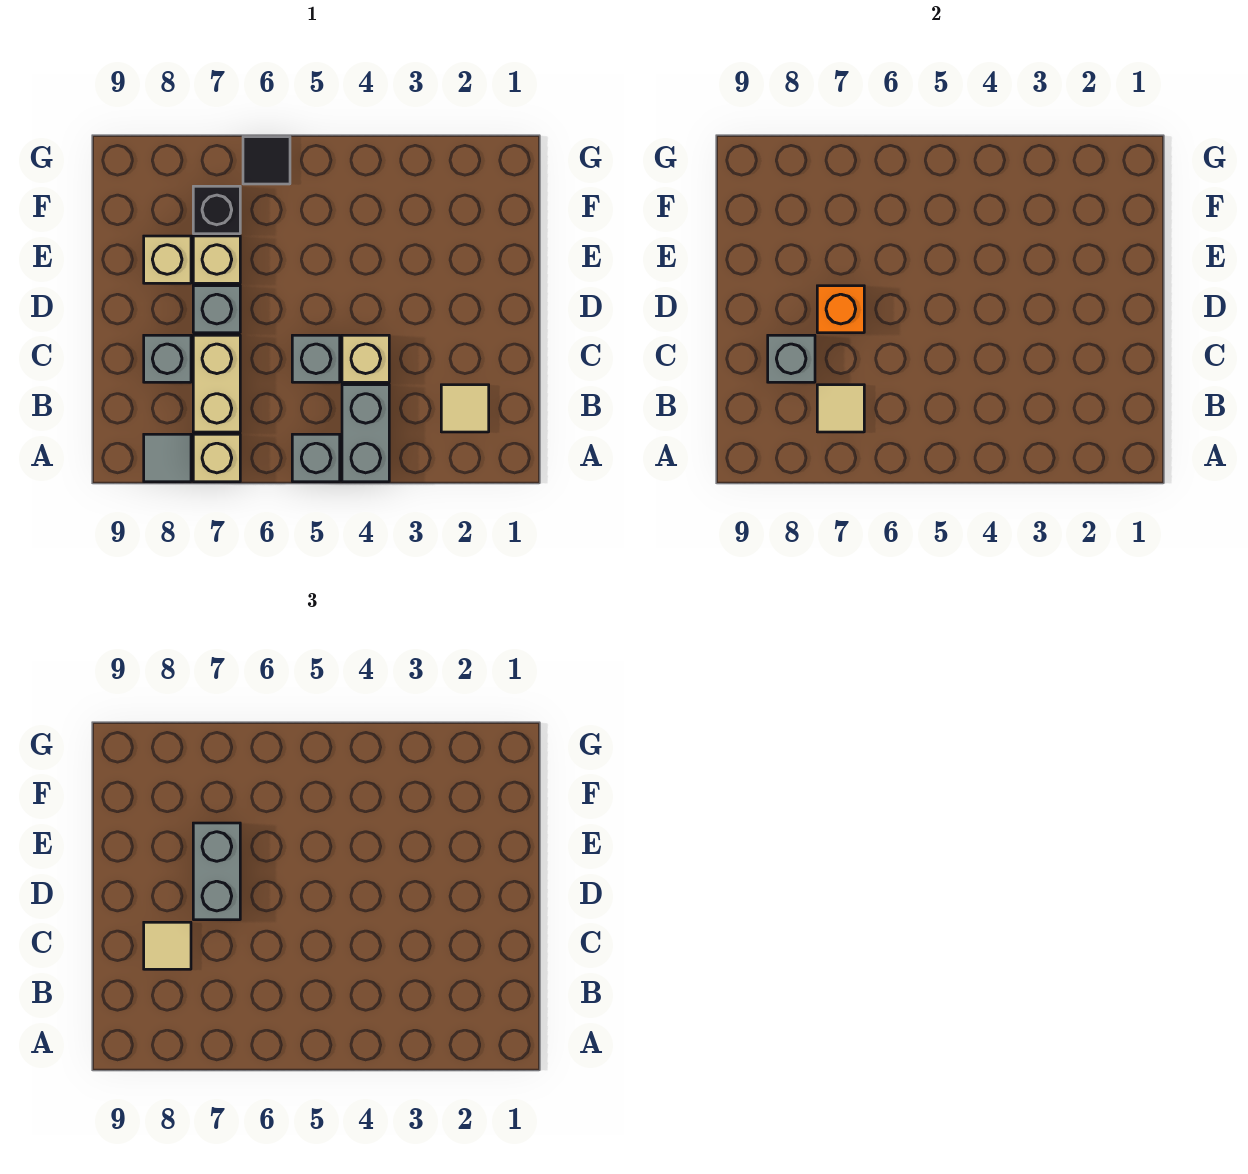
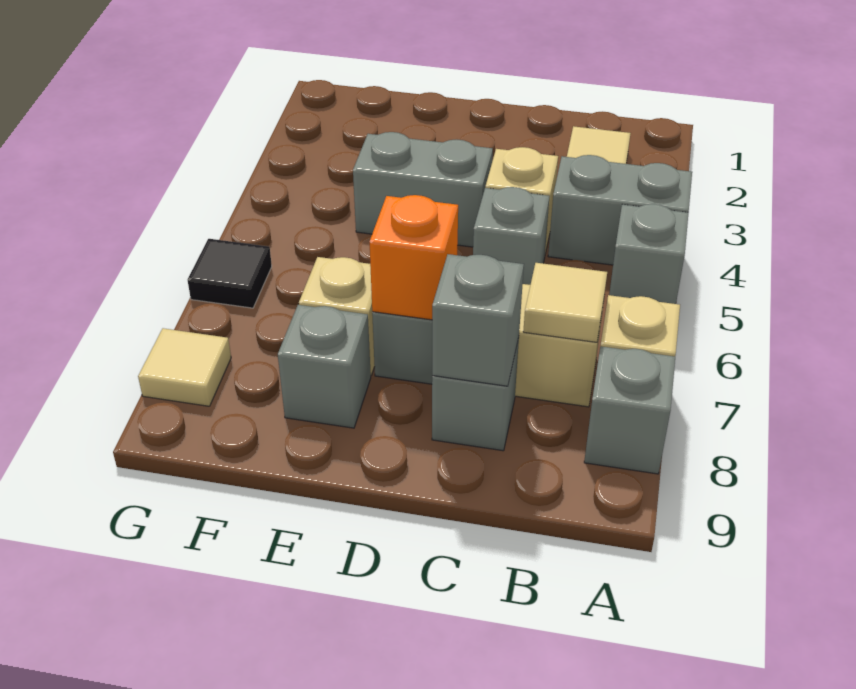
grey 1x1 tile [144,434,191,482] -> grey 1x1 brick [584,346,675,474]
tan 1x1 tile [144,922,191,969] -> tan 1x1 tile moved to [138,328,231,406]
grey 1x2 brick [193,823,240,920] -> grey 1x2 brick moved to [353,132,493,247]
tan 1x1 brick [144,236,191,283] -> grey 1x1 brick [278,305,371,428]
black 1x1 brick [193,186,240,234] -> none

